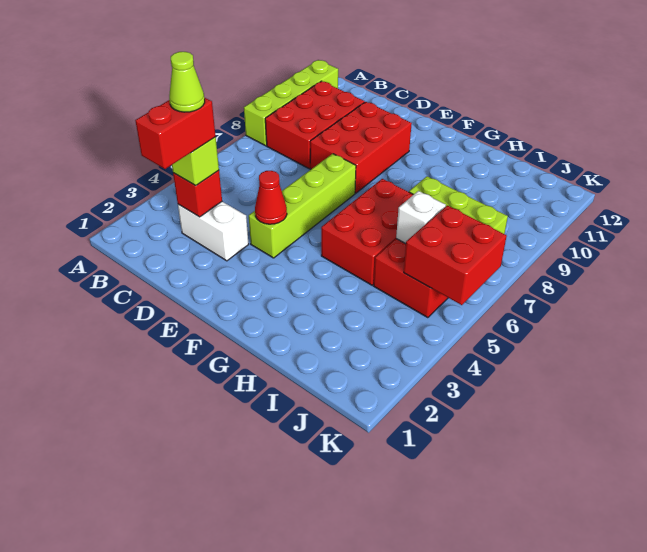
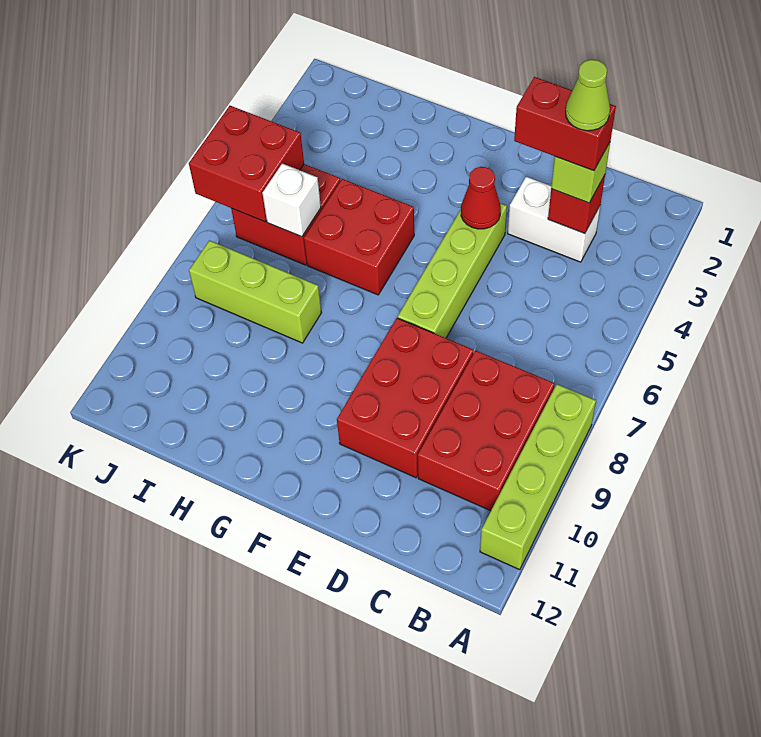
red 1x2 brick [135,98,216,169] -> red 1x2 brick turned to [514,77,616,171]
red 2x3 brick [321,179,414,285] -> red 2x2 brick [304,179,414,295]

